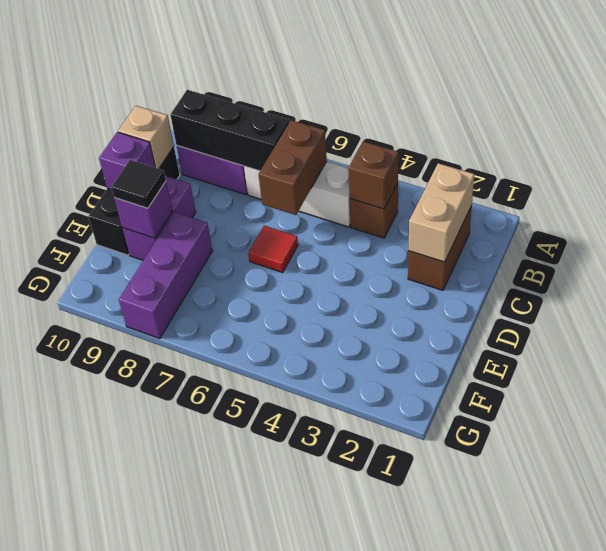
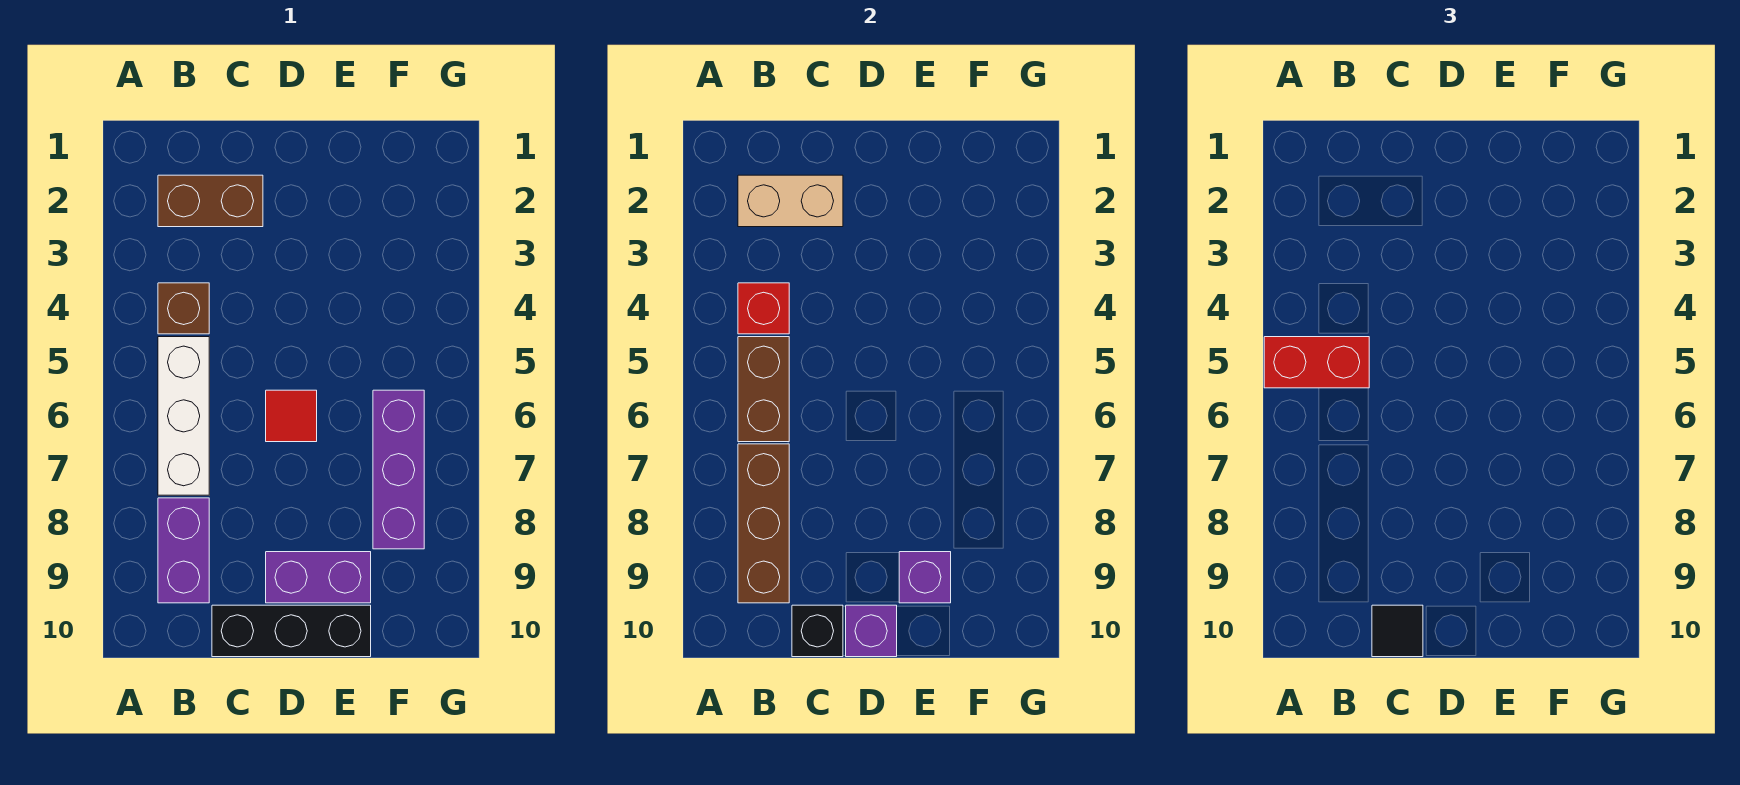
none -> red 1x2 brick [1264,337,1369,388]
brown 1x1 brick [348,141,398,209] -> red 1x1 brick [738,283,789,334]
brown 1x2 brick [258,120,327,215] -> brown 1x2 brick turned to [738,337,789,442]
black 1x3 brick [170,90,289,171] -> brown 1x3 brick [738,444,789,603]
tan 1x1 brick [118,106,174,169] -> black 1x1 brick [792,605,843,657]
purple 1x3 brick [119,212,212,339] -> purple 1x3 brick turned to [373,390,424,549]
black 1x1 tile [111,160,166,208] -> black 1x1 tile moved to [1372,605,1423,657]

